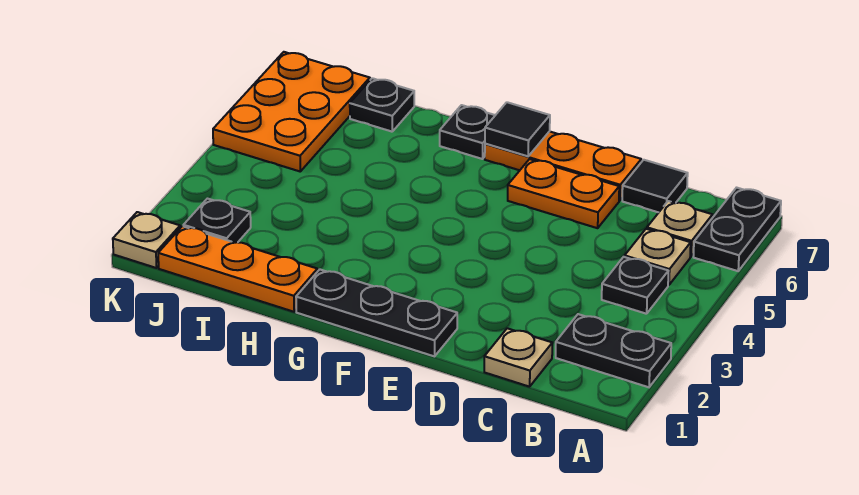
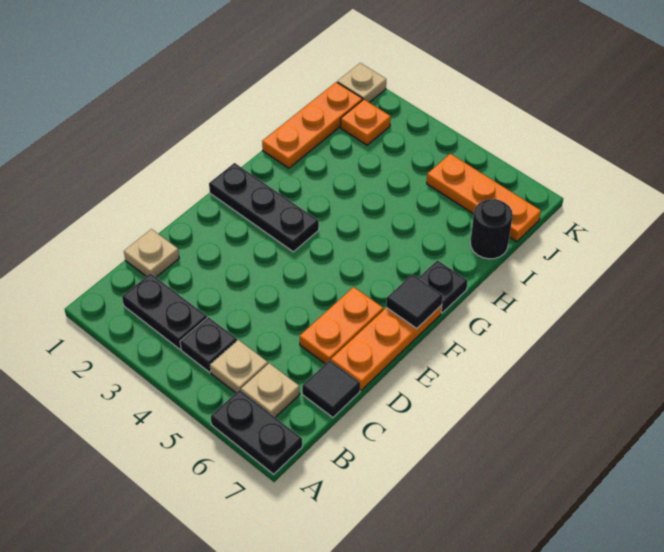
black 1x2 plate [556,314,671,387] -> black 1x2 plate turned to [122,273,207,349]
black 1x3 plate [296,269,457,356] -> black 1x3 plate turned to [209,163,319,252]
black 1x1 plate [350,78,414,132] -> black 1x1 round brick [470,199,513,259]
black 1x1 plate [183,199,251,243] -> orange 1x1 plate [341,100,391,145]
orange 2x3 plate [213,52,370,171] -> orange 1x3 plate [427,154,541,242]

